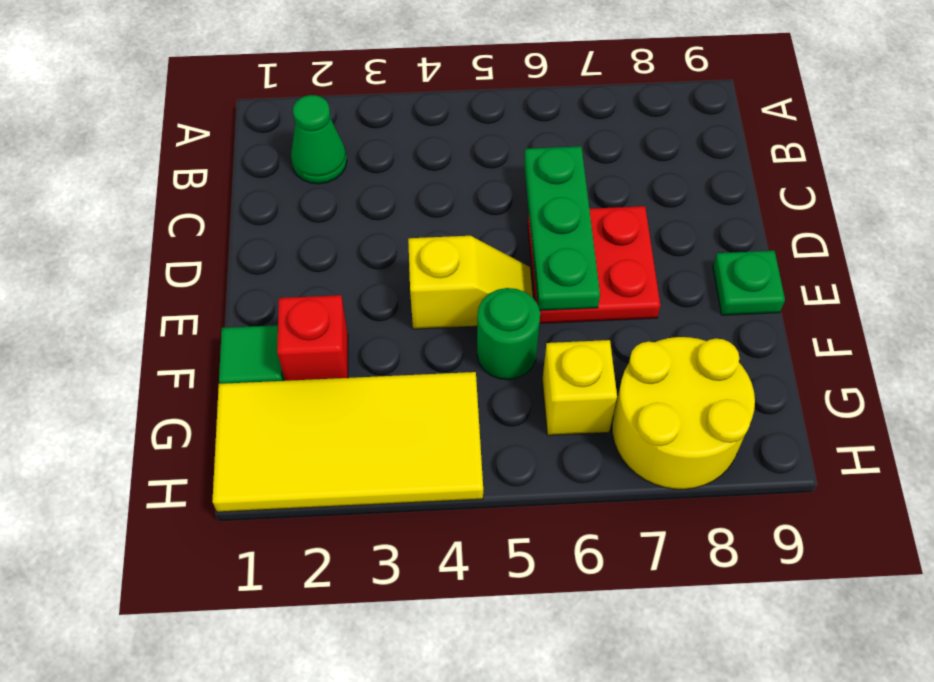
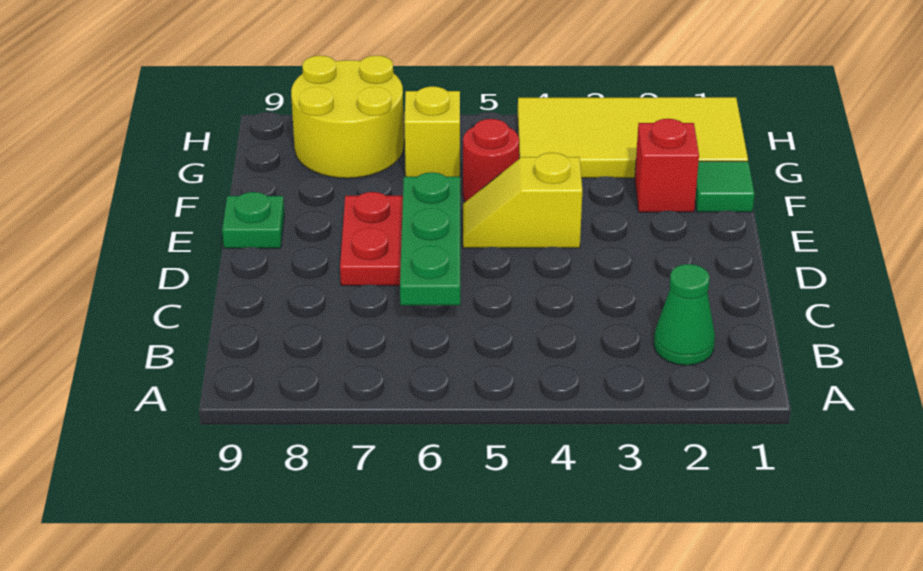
green 1x1 round brick [477,288,540,380] -> red 1x1 round brick [463,119,519,202]

